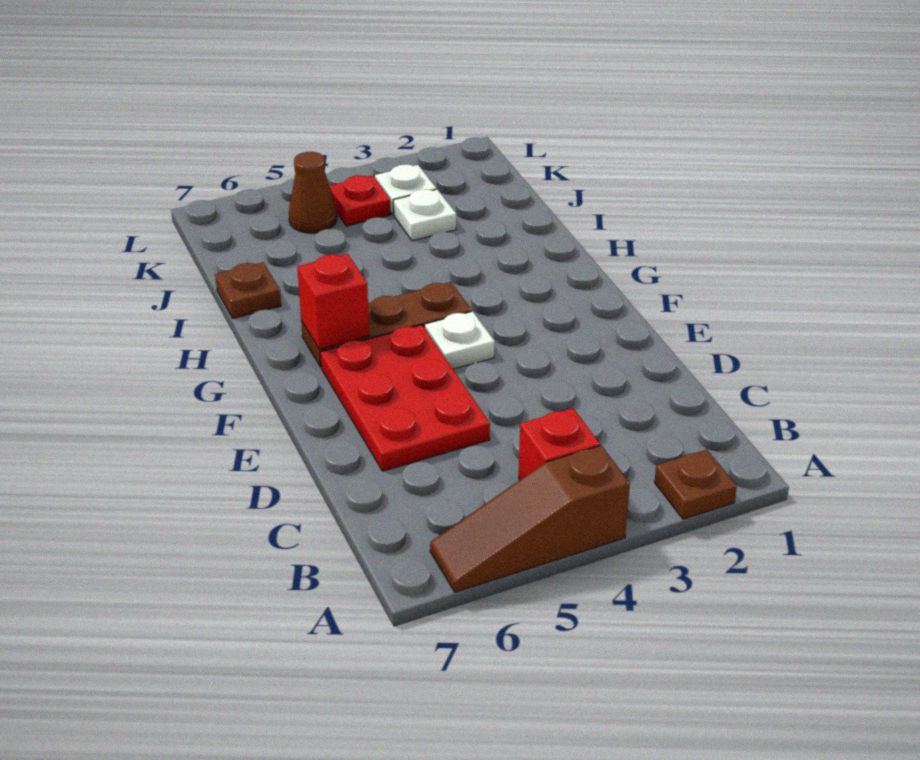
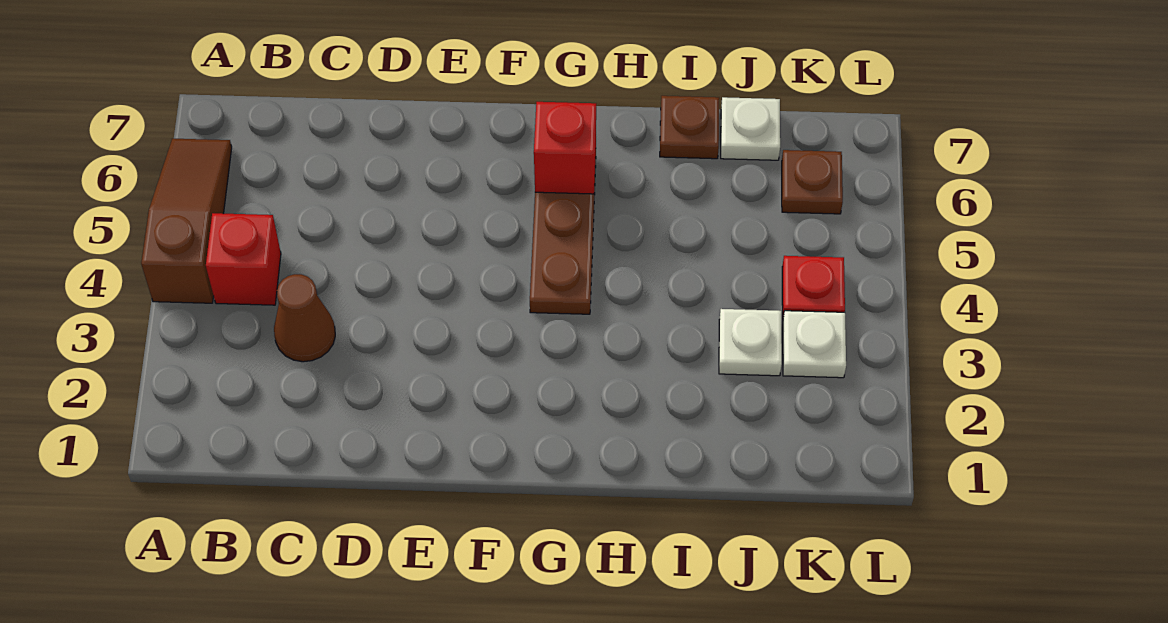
brown 1x1 plate [654,450,737,519] -> brown 1x1 plate moved to [782,150,843,214]
red 2x3 plate [320,325,490,471] -> none
white 1x1 plate [425,311,495,369] -> white 1x1 plate moved to [721,97,780,160]
brown 1x1 cone [289,152,337,233] -> brown 1x1 cone moved to [274,274,335,362]

